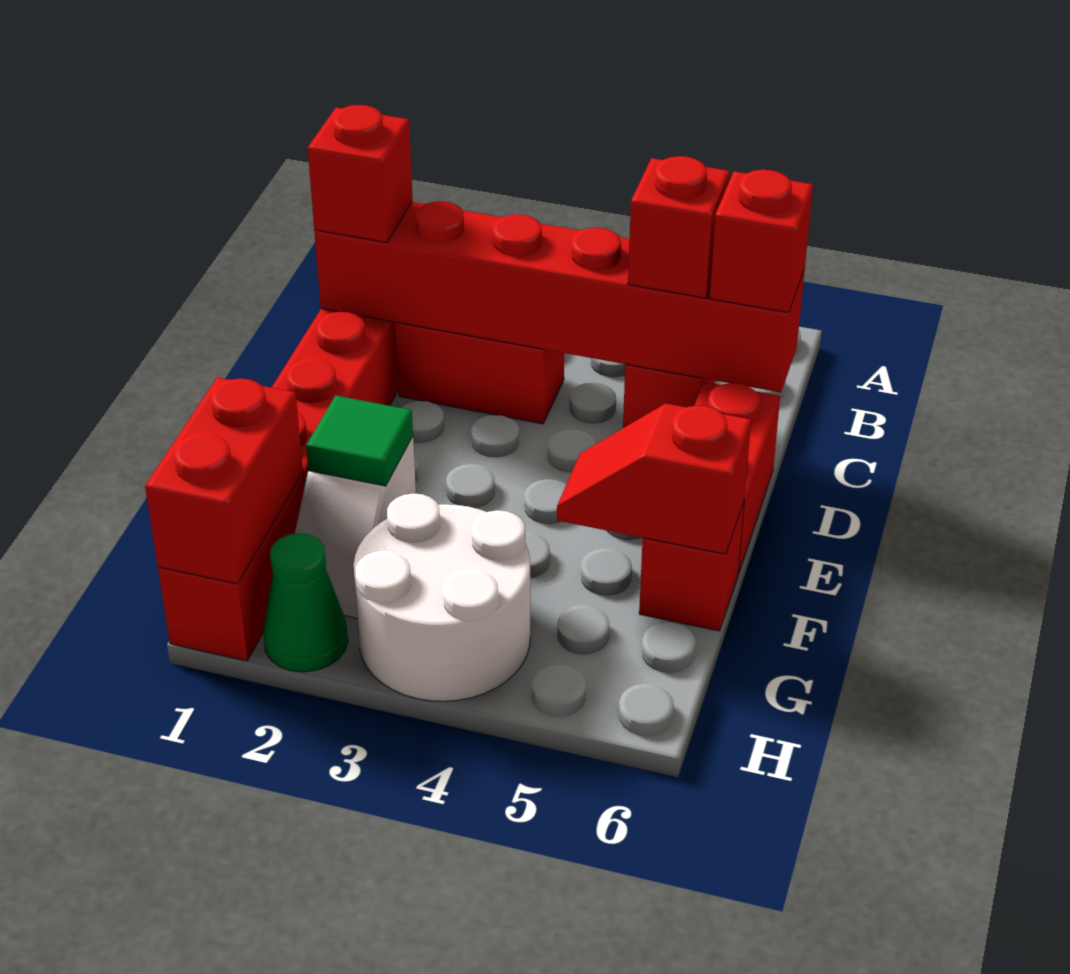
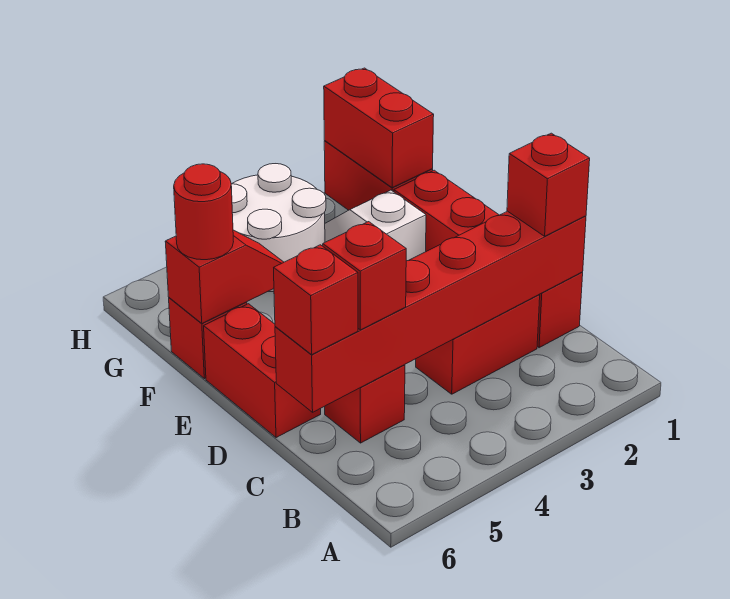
green 1x1 tile [306,396,413,486] -> none
none -> red 1x1 round brick [174,164,233,260]
green 1x1 cone [263,533,348,672] -> none

